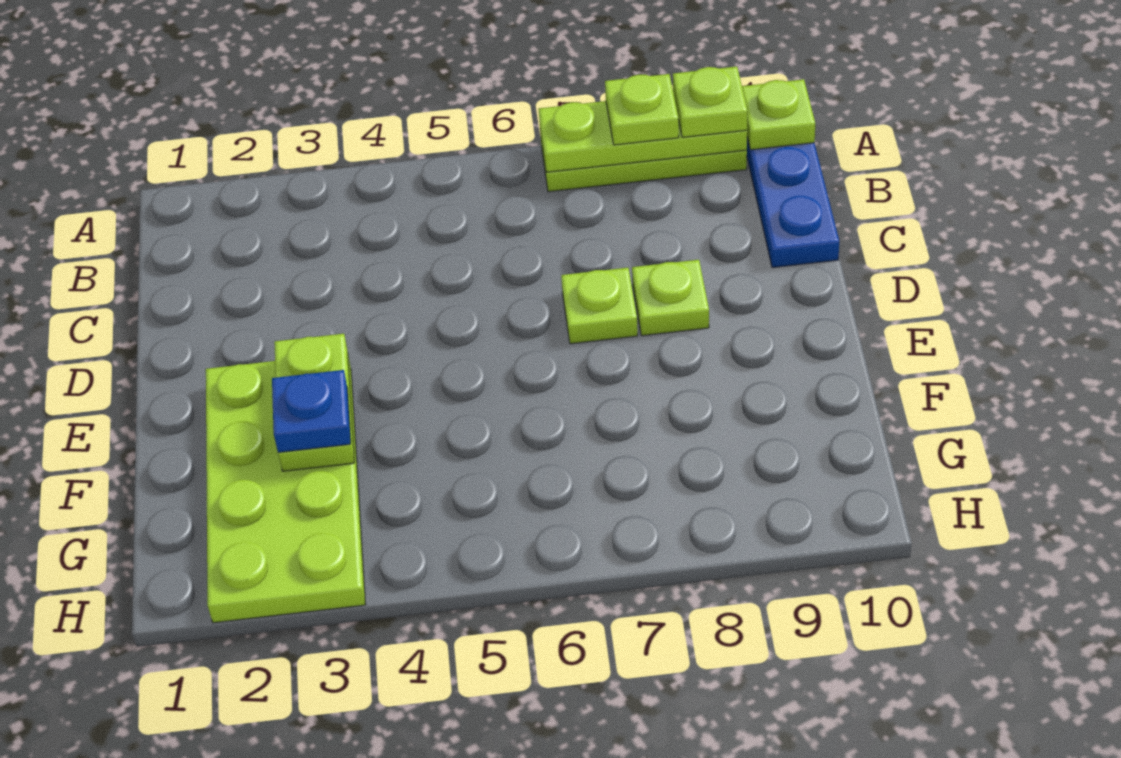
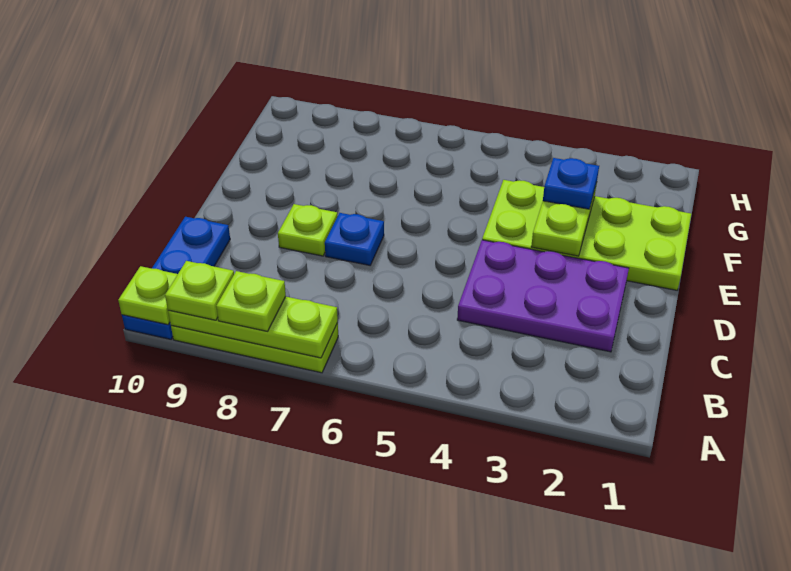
none -> purple 2x3 plate [457,240,629,352]
lime 1x1 plate [561,268,638,344] -> blue 1x1 plate [325,213,384,265]
lime 2x4 plate [206,356,366,623] -> lime 2x4 plate turned to [482,180,691,290]

